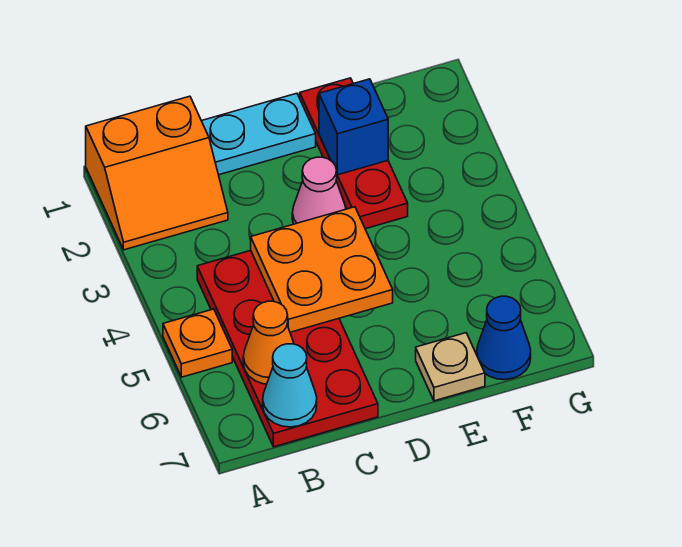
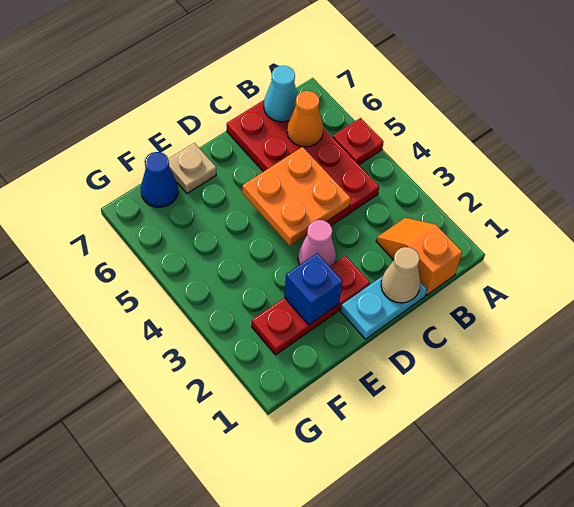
orange 2x2 slope [86,96,228,250] -> orange 1x2 slope [376,218,462,295]
orange 1x1 plate [163,309,232,377] -> red 1x1 plate [333,118,384,165]
none -> tan 1x1 cone [381,247,420,303]
red 1x3 plate [300,78,408,229] -> red 1x3 plate turned to [252,256,370,355]

